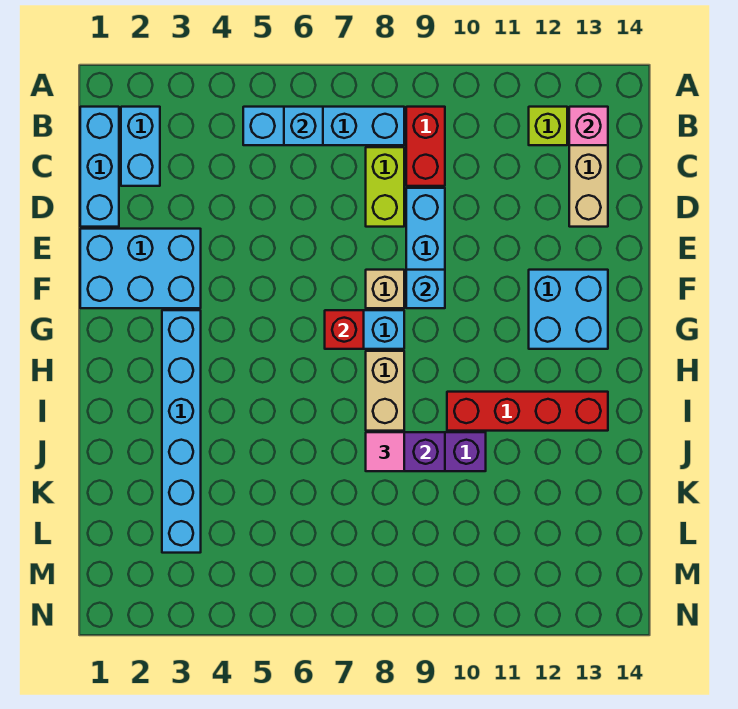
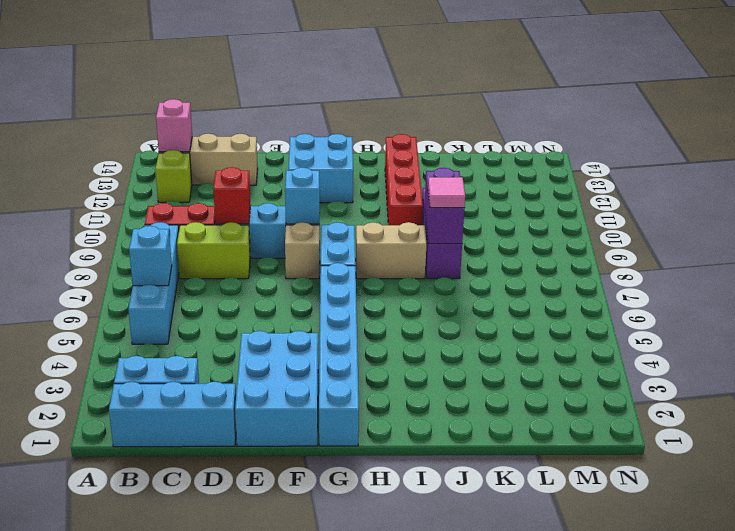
cyan 1x6 brick [162,310,201,553] -> cyan 1x6 brick turned to [319,263,359,446]
red 1x1 brick [325,310,364,349] -> red 1x1 brick moved to [213,167,251,224]

